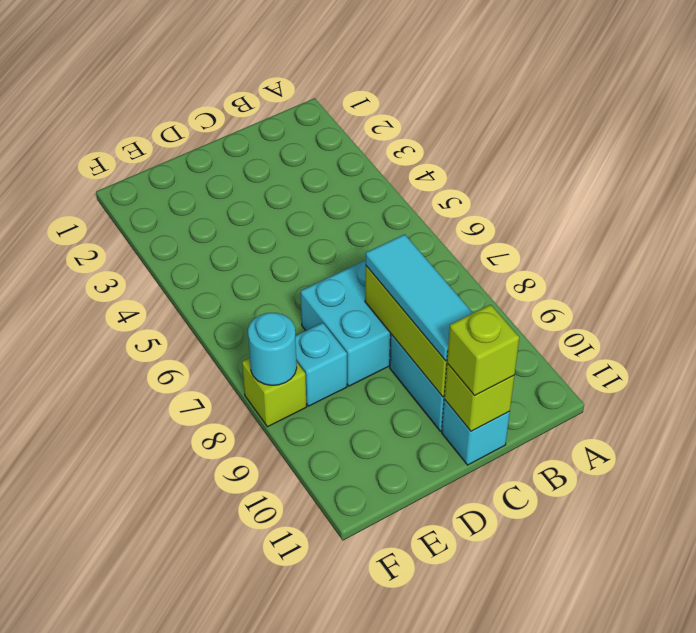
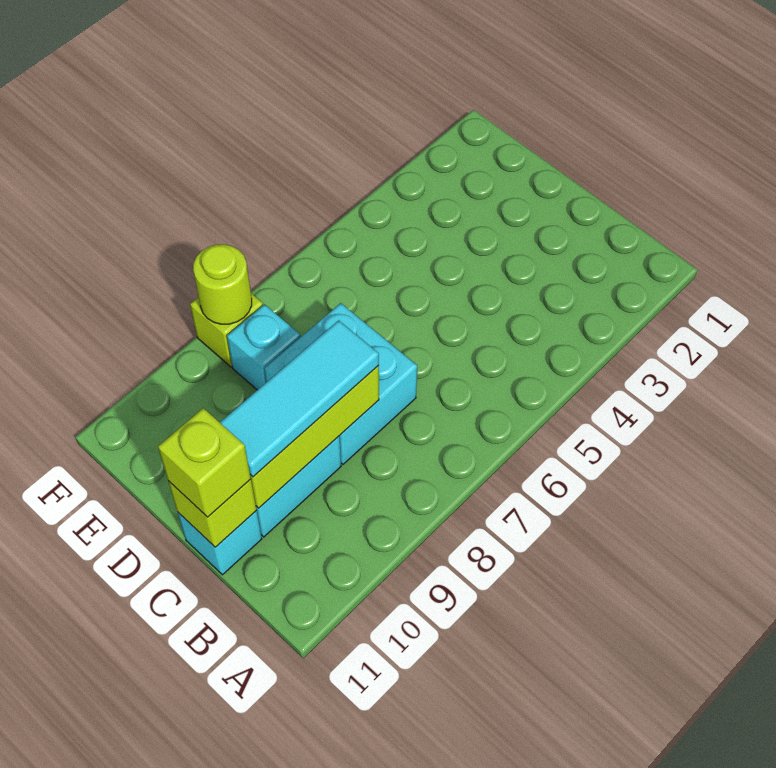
cyan 1x1 round brick [248,313,297,385] -> lime 1x1 round brick [193,244,252,324]

